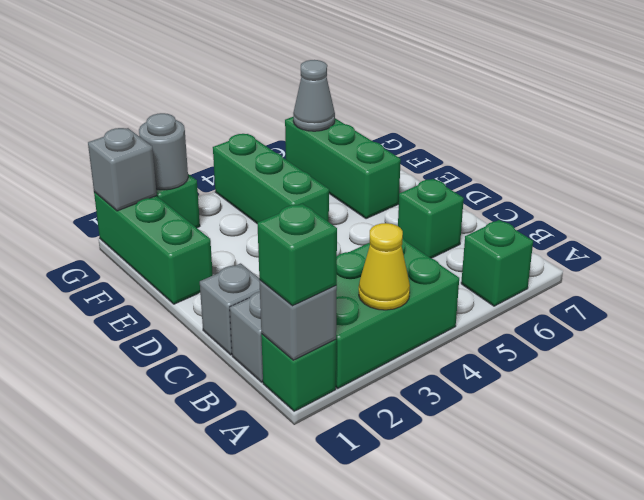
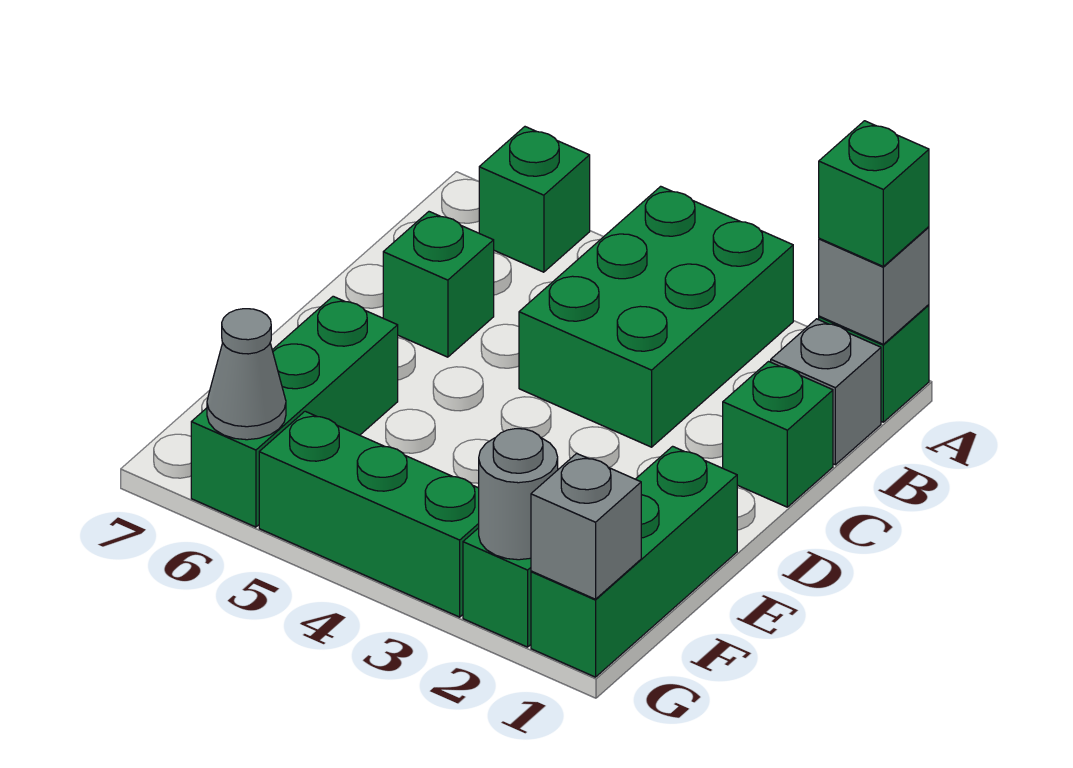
green 2x3 brick [336,239,459,388] -> green 2x3 brick turned to [519,186,793,447]
yellow 1x1 cone [359,223,410,310] -> none
grey 1x1 brick [200,263,260,355] -> green 1x1 brick [723,361,833,507]
green 1x3 brick [213,134,329,223] -> green 1x3 brick turned to [259,411,479,617]

